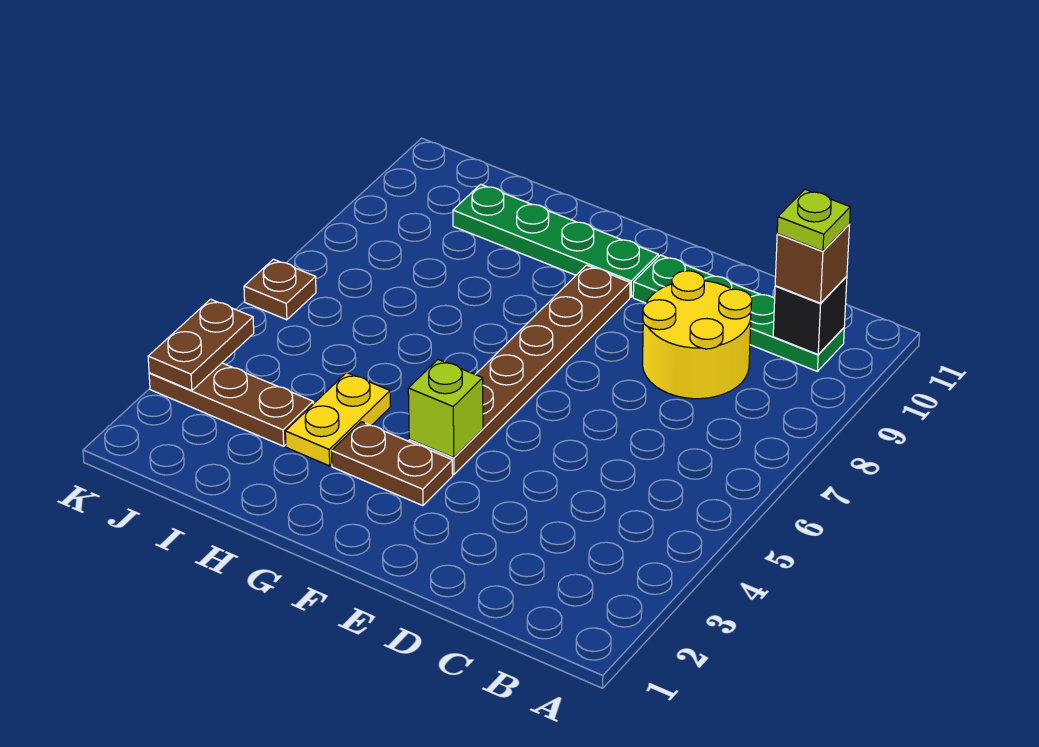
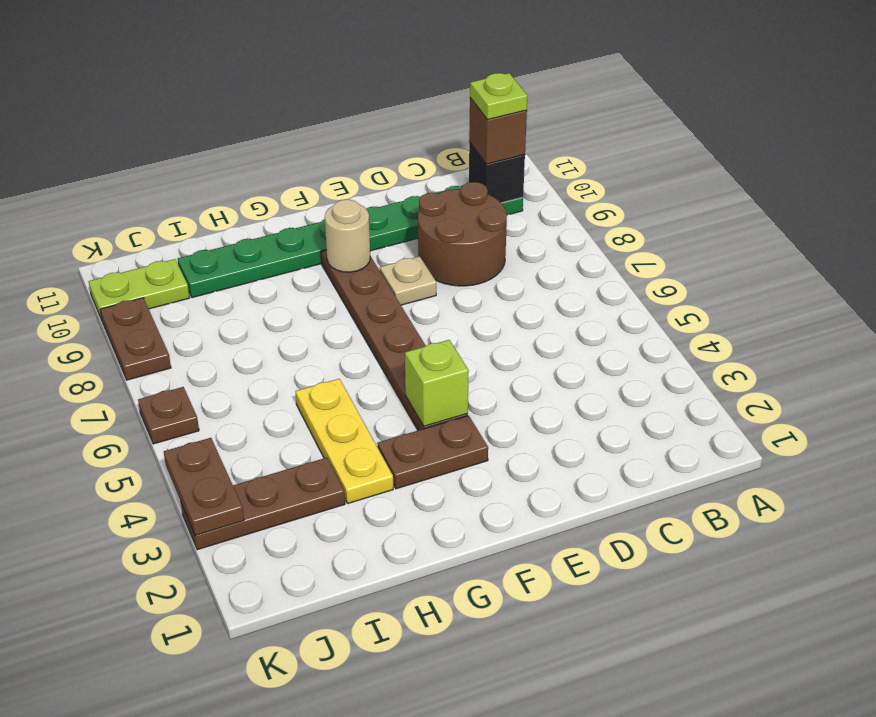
yellow 2x2 round brick [643,271,752,399] -> brown 2x2 round brick [418,182,507,286]
none -> tan 1x1 plate [380,256,436,305]
none -> tan 1x1 round brick [325,199,370,272]
yellow 1x2 plate [285,372,390,466] -> yellow 1x3 plate [295,379,393,504]
none -> lime 1x2 plate [89,259,189,320]
none -> brown 1x2 plate [100,298,171,380]

